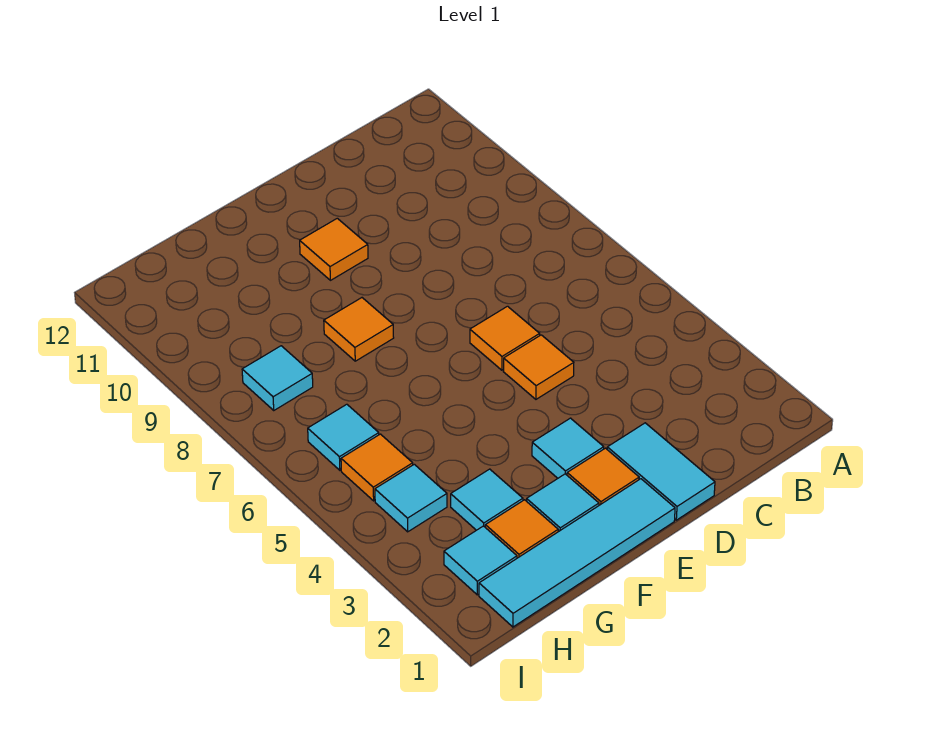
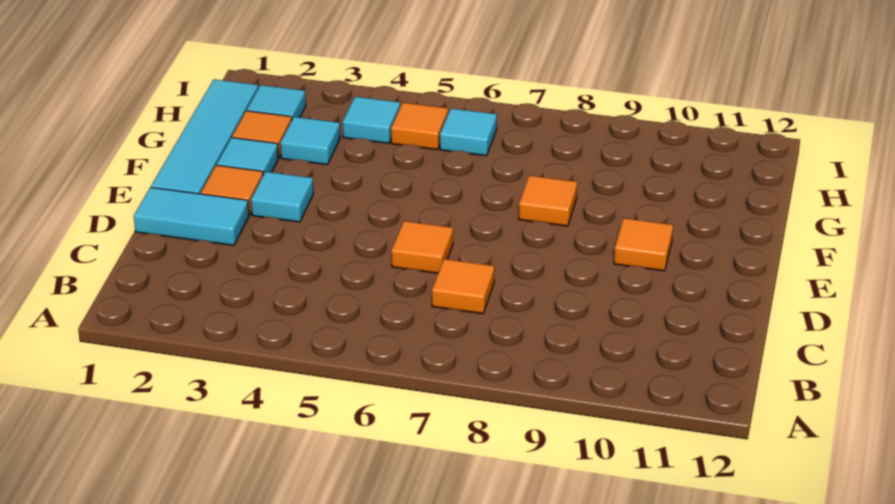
orange 1x1 tile [503,335,574,399] -> orange 1x1 tile moved to [432,259,495,314]
cyan 1x1 tile [242,346,313,410] -> none

